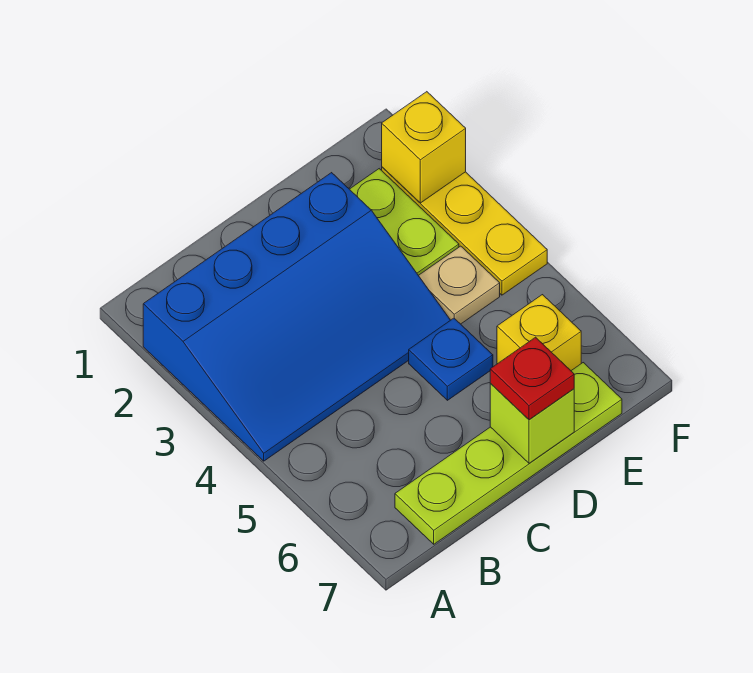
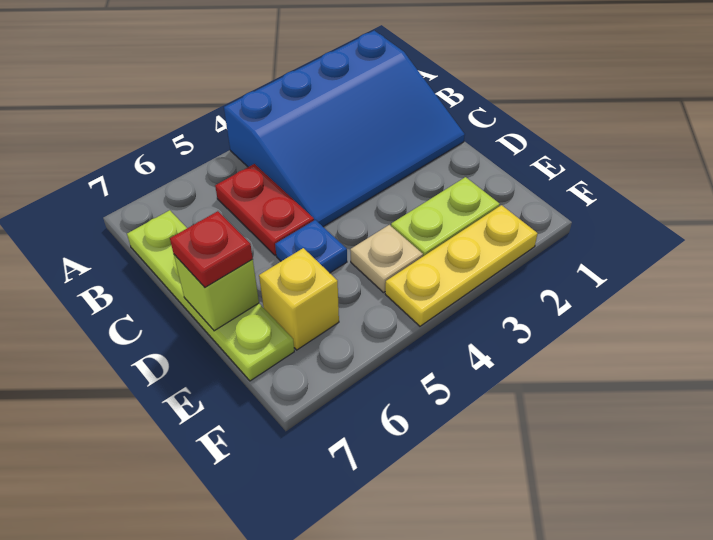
blue 3x4 slope [143,173,450,461] -> blue 3x4 slope turned to [224,31,465,227]
none -> red 1x2 plate [215,164,314,256]
yellow 1x1 brick [382,92,466,203] -> none

